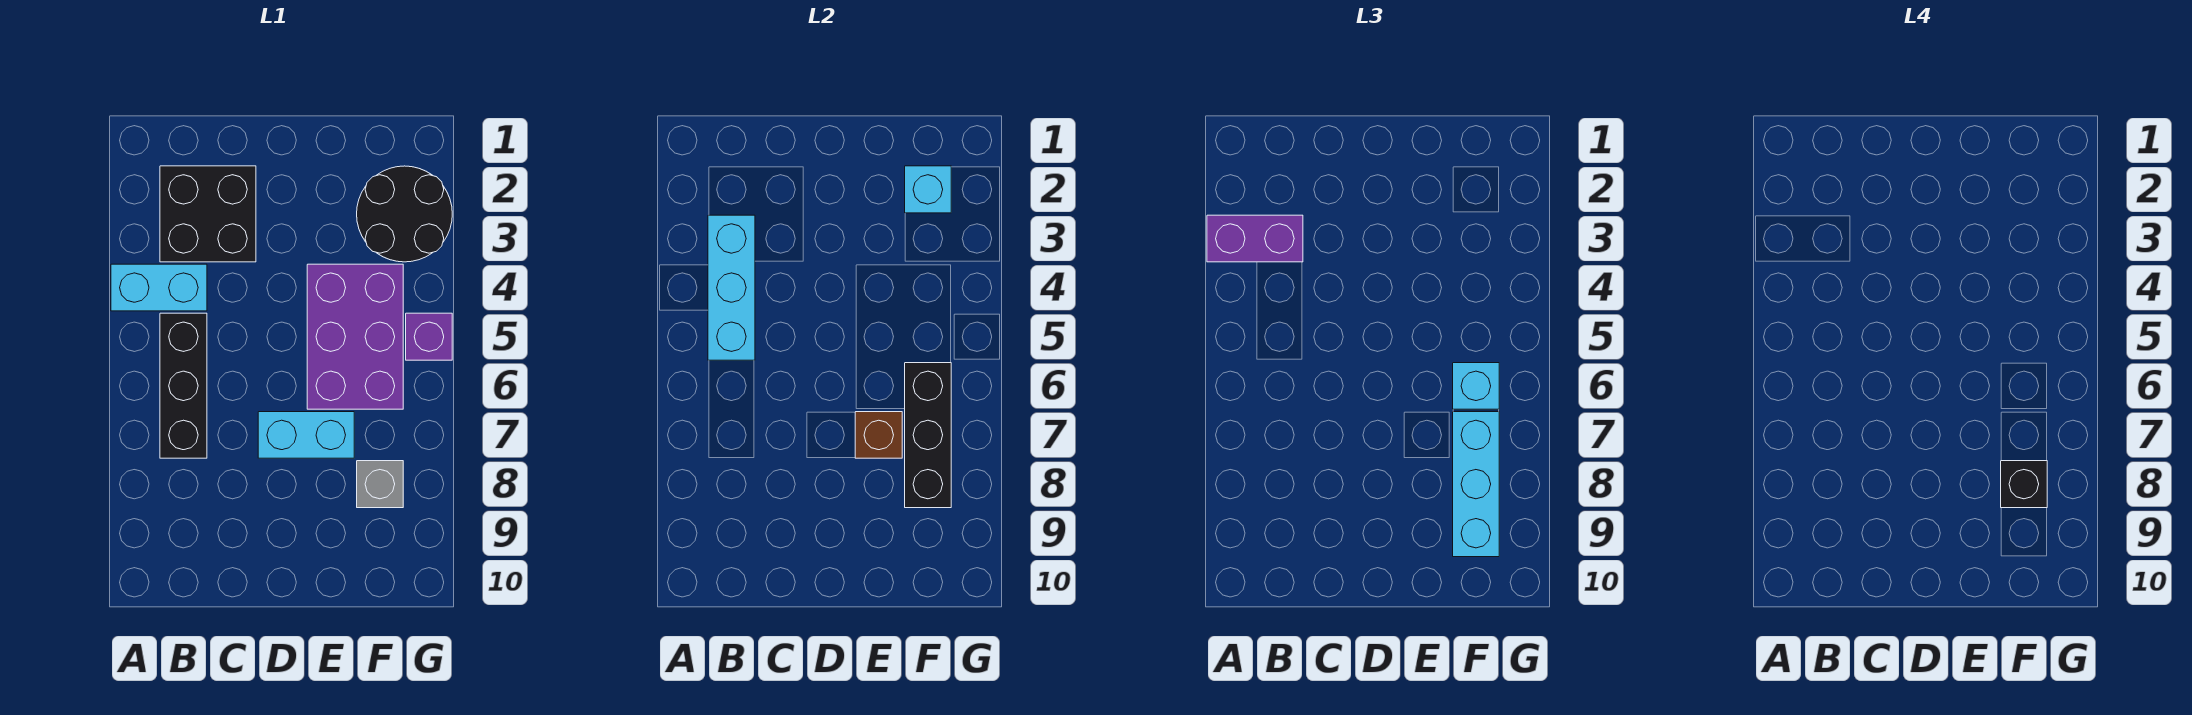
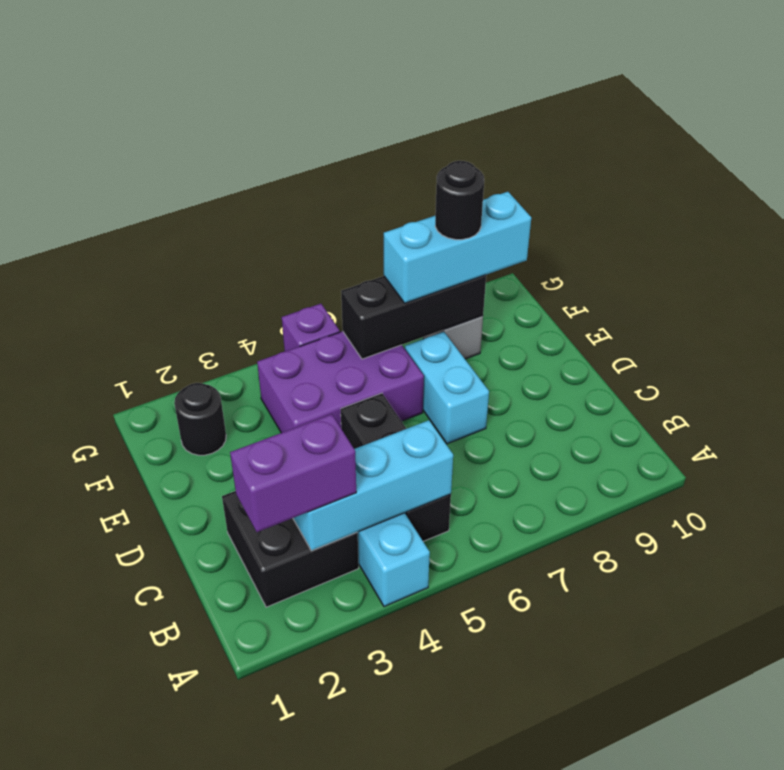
purple 1x2 brick [1207,215,1303,262] -> purple 1x2 brick turned to [230,414,356,532]
black 1x3 brick [160,313,207,458] -> black 1x3 brick turned to [341,393,451,541]
brown 1x1 brick [855,412,902,458] -> none
black 2x2 round brick [357,166,452,262] -> black 1x1 round brick [174,383,226,455]
cyan 1x1 brick [905,166,951,213] -> none
cyan 1x1 brick [1453,363,1499,409] -> none
black 1x1 brick [2001,461,2047,508] -> black 1x1 round brick [435,161,484,240]

